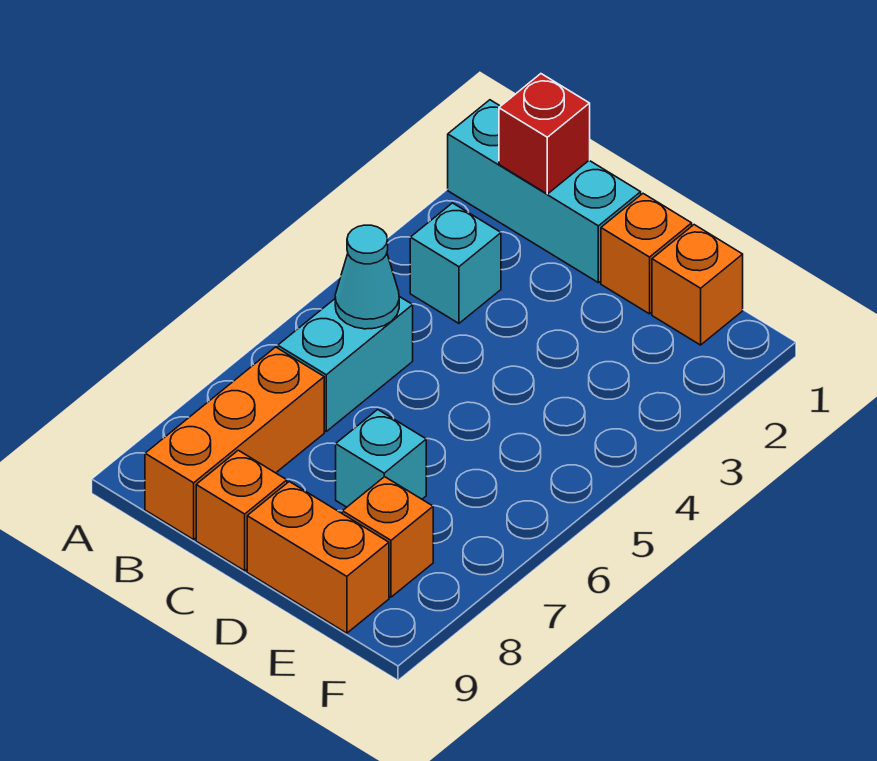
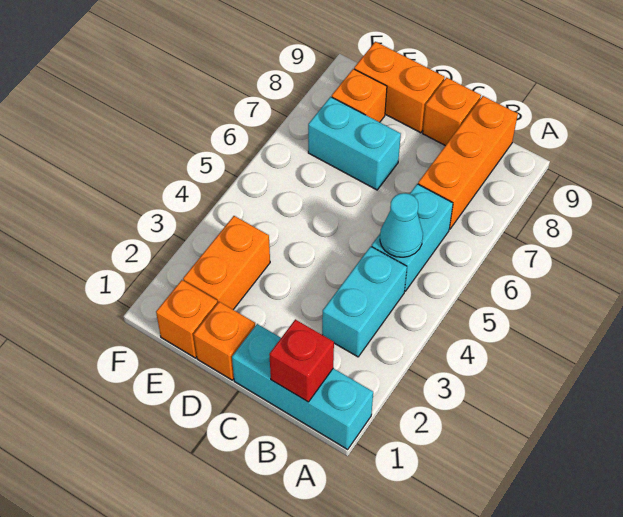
cyan 1x1 brick [410,203,501,323] -> cyan 1x2 brick [322,246,407,357]
cyan 1x1 brick [336,410,426,507] -> cyan 1x2 brick [308,97,401,190]
none -> orange 1x2 brick [183,216,270,310]

